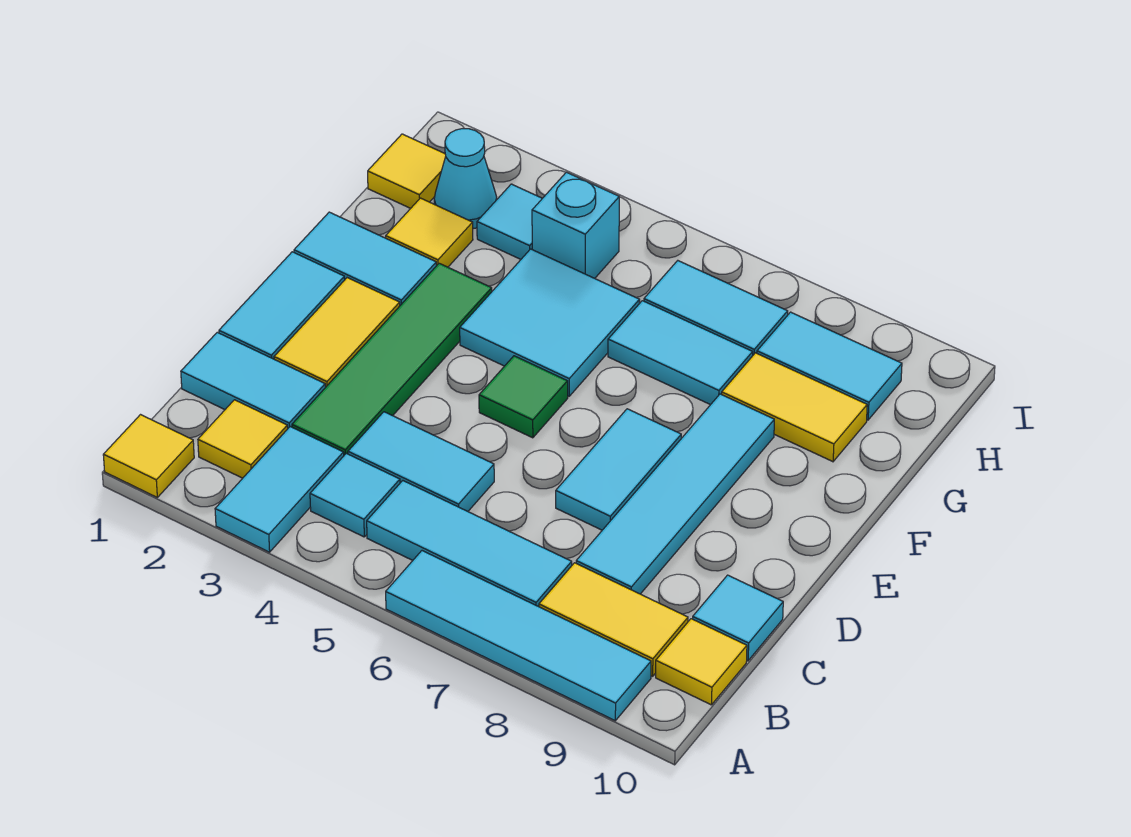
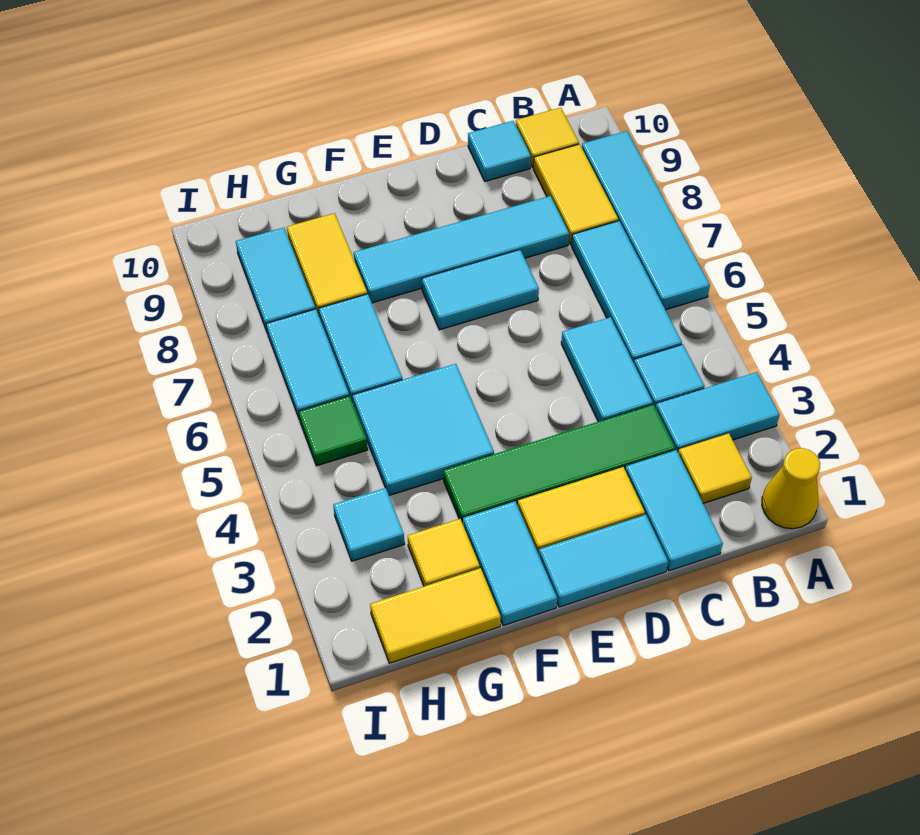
yellow 1x1 tile [103,415,194,497] -> yellow 1x1 cone [762,448,820,529]
green 1x1 tile [479,356,568,438] -> green 1x1 tile moved to [299,396,368,466]
yellow 1x1 tile [368,134,446,208] -> yellow 1x2 tile [370,568,501,663]
cyan 1x1 cone [434,129,497,229] -> none
cyan 1x1 brick [532,172,619,278] -> none

